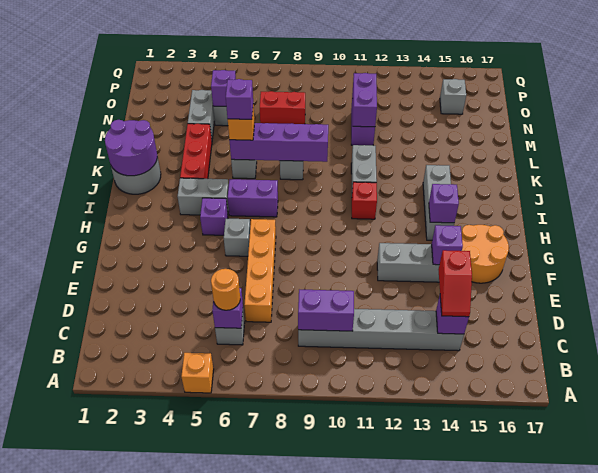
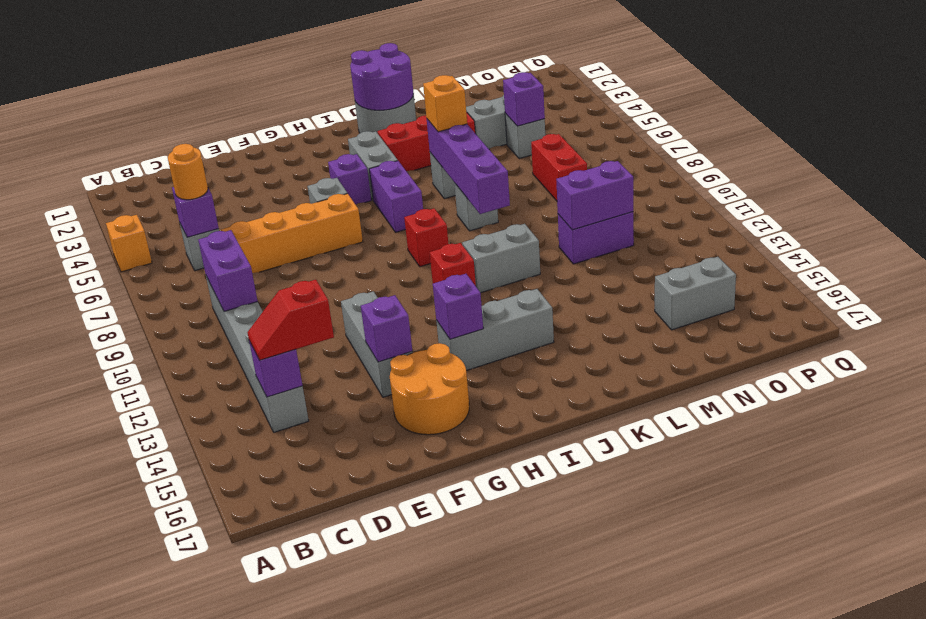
none -> red 1x1 brick [404,208,448,267]
purple 1x1 brick [226,79,253,119] -> none
grey 1x1 brick [440,79,466,114] -> grey 1x2 brick [655,257,736,330]

